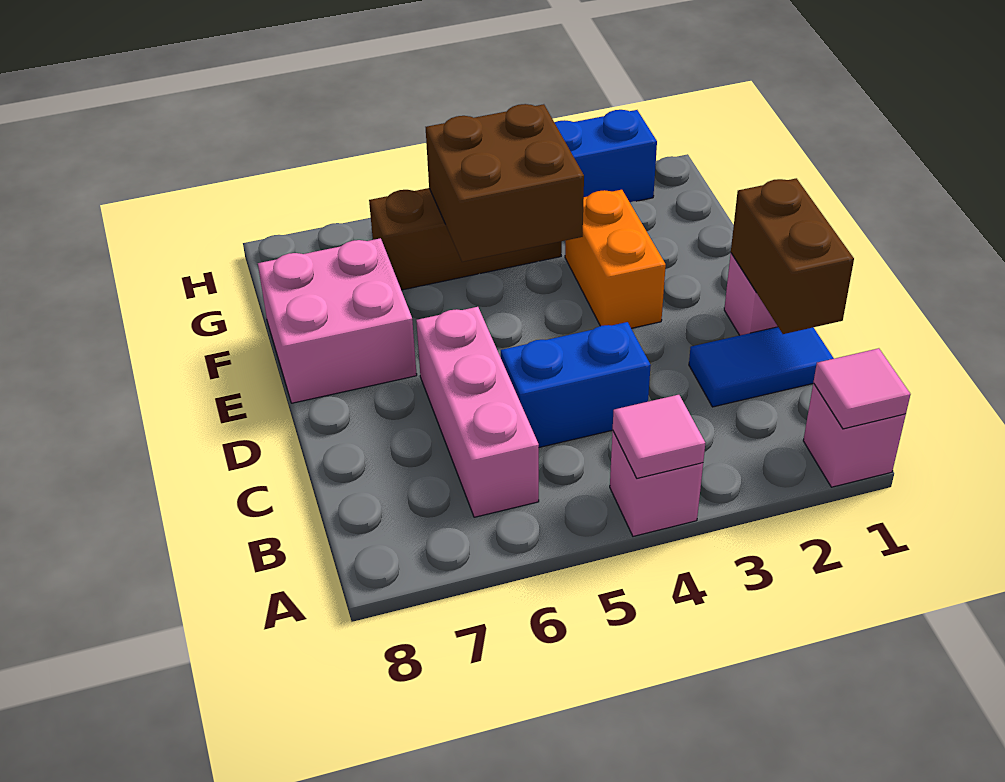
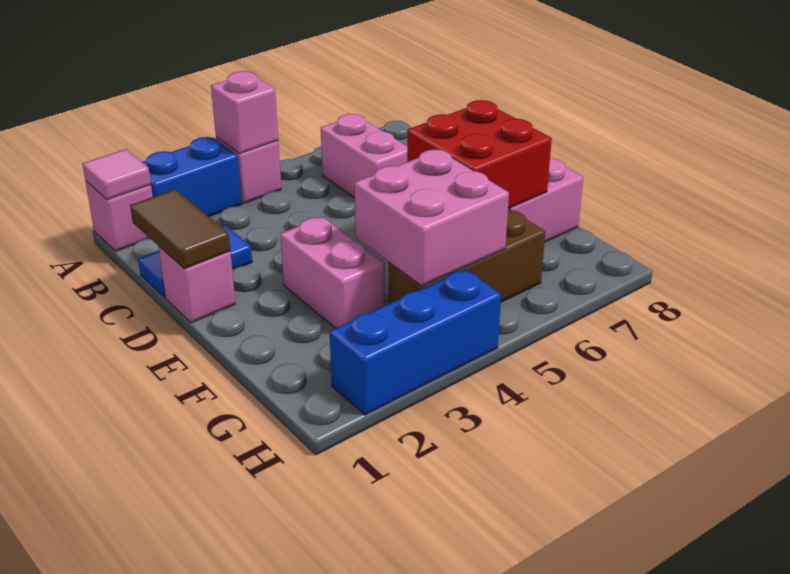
pink 1x1 tile [613,395,705,478] -> pink 1x1 brick [211,71,278,154]
pink 1x3 brick [416,307,539,517] -> pink 1x2 brick [321,114,407,198]
brown 1x2 brick [731,178,854,334] -> brown 1x2 tile [130,189,230,269]
blue 1x2 brick [501,322,651,447] -> blue 1x2 brick moved to [143,137,242,217]
orange 1x2 brick [565,190,666,328] -> pink 1x2 brick [280,217,385,328]
none -> red 2x2 brick [407,100,552,209]
brown 2x2 brick [426,104,584,262] -> pink 2x2 brick [354,150,509,286]

